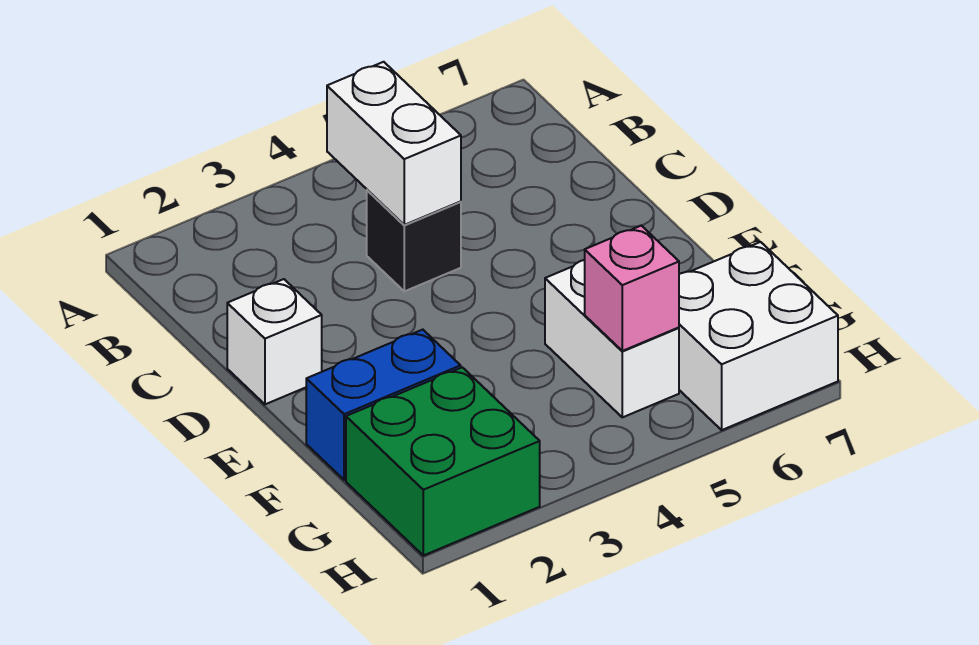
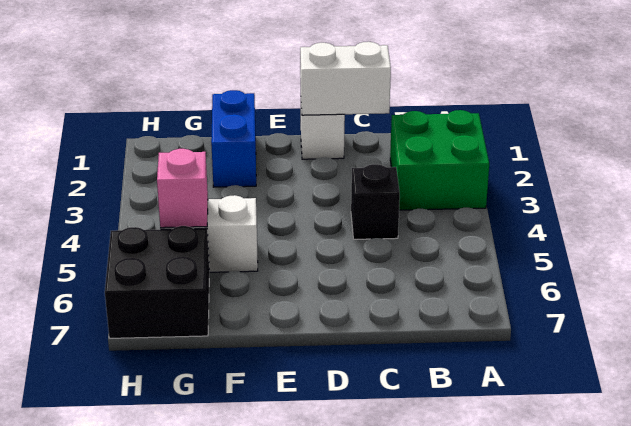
white 1x2 brick [327,62,461,225] -> white 1x2 brick moved to [300,42,391,115]
green 2x2 brick [346,367,540,556] -> green 2x2 brick moved to [390,110,489,210]
white 2x2 brick [679,242,838,430] -> black 2x2 brick [105,226,209,338]

